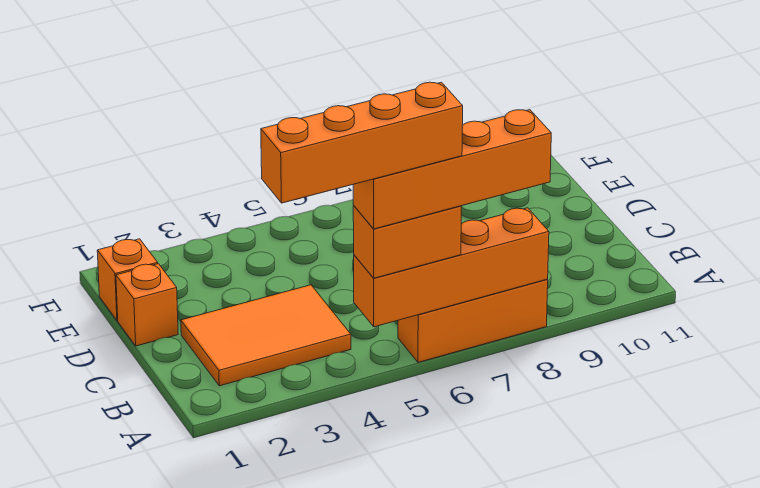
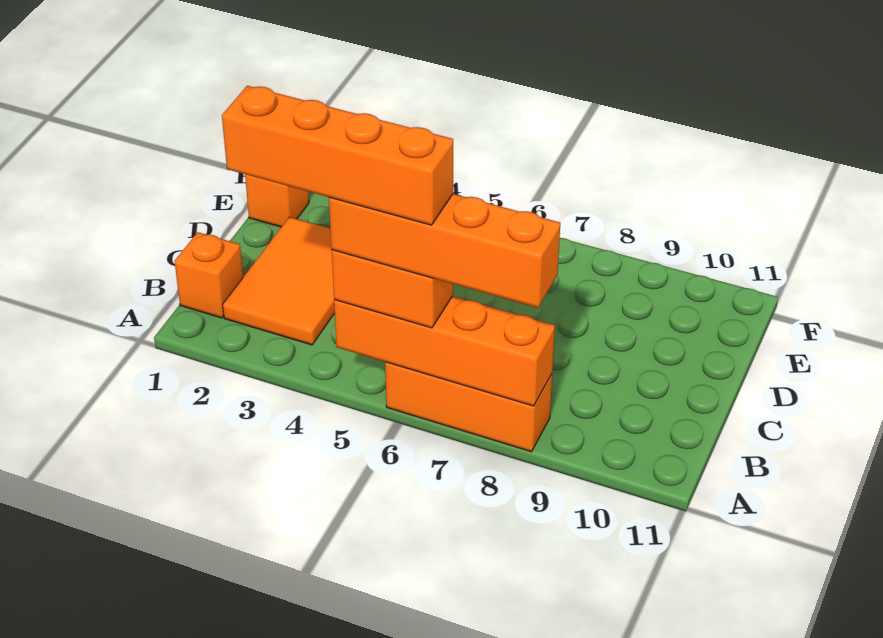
orange 2x3 tile [181,285,351,386] -> orange 2x3 tile turned to [223,217,335,345]
orange 1x1 brick [116,264,178,346] -> orange 1x1 brick moved to [175,232,243,318]

